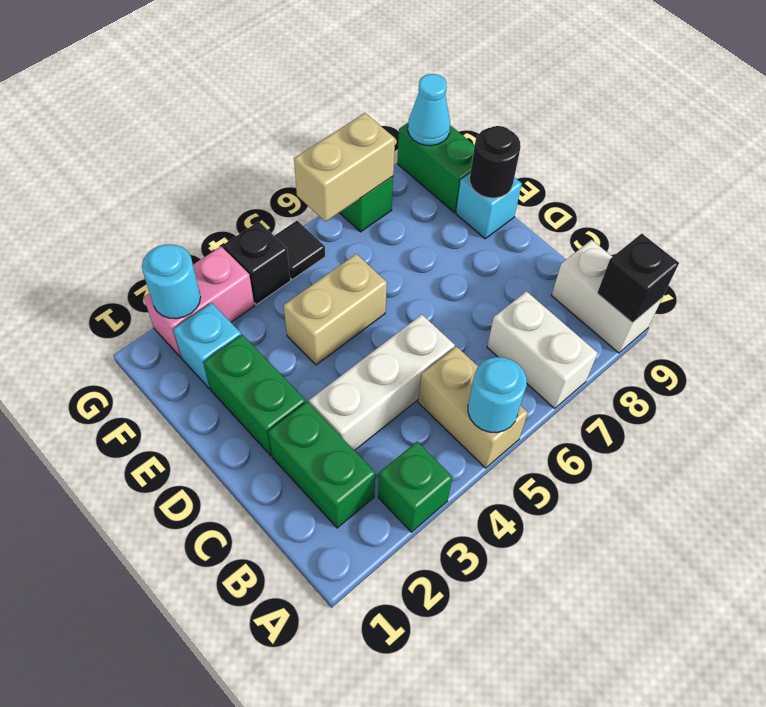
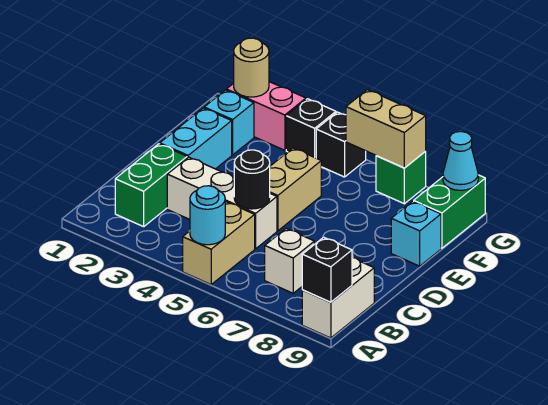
green 1x1 brick [378,442,453,532] -> none
white 1x2 brick [487,291,598,408] -> white 1x1 brick [265,229,314,293]
green 1x2 brick [204,335,306,456] -> cyan 1x2 brick [160,108,232,169]
tan 1x2 brick [284,254,387,365] -> tan 1x2 brick turned to [270,148,321,231]
black 1x1 round brick [470,126,521,198] -> black 1x1 round brick moved to [234,150,270,209]
cyan 1x1 round brick [142,244,200,319] -> tan 1x1 round brick [234,38,269,97]
black 1x1 tile [275,221,325,280] -> black 1x1 brick [316,112,366,177]

